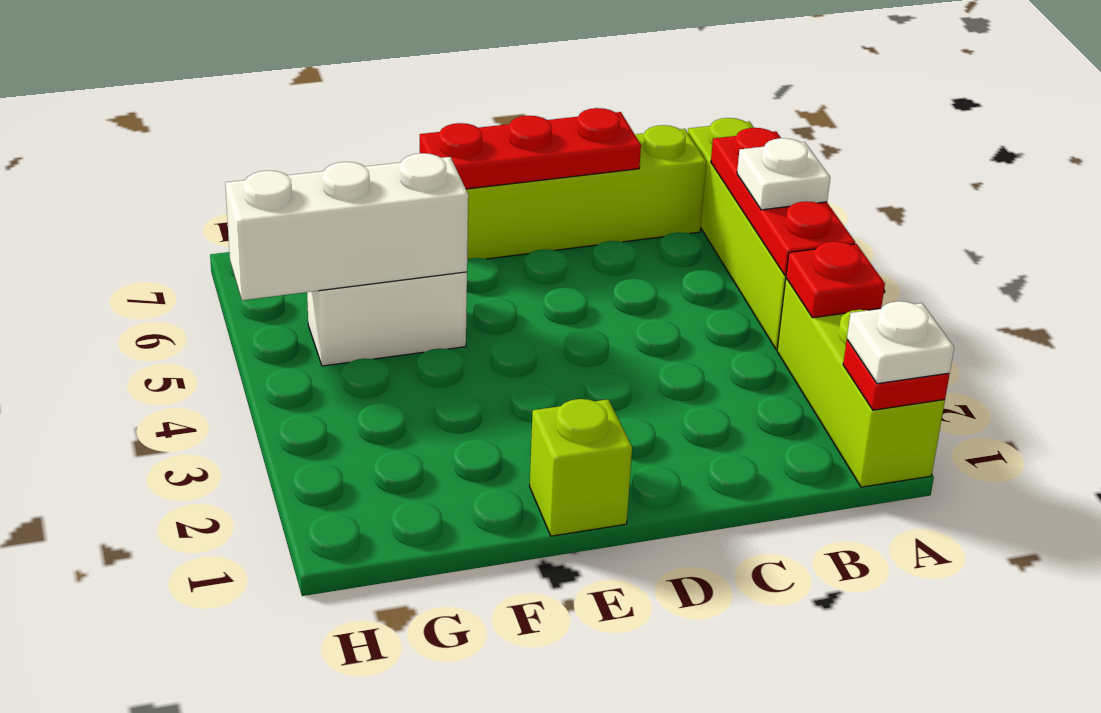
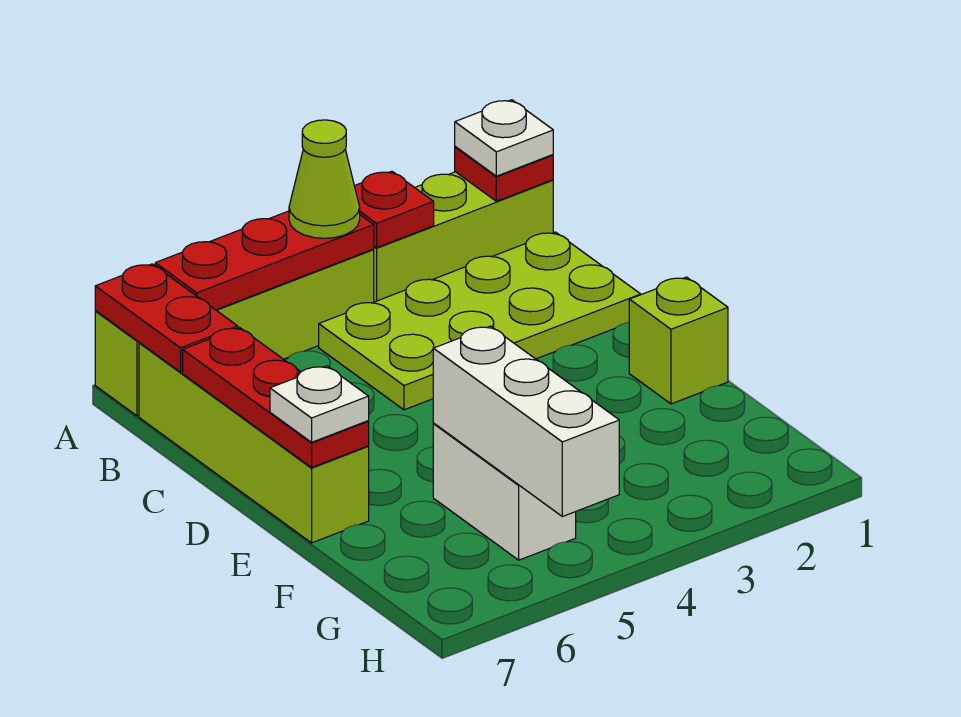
none -> lime 1x1 cone [289,120,360,238]
white 1x1 plate [737,138,830,210] -> white 1x1 plate moved to [270,366,369,442]
none -> red 1x2 plate [95,264,238,372]
none -> lime 2x4 plate [319,232,641,410]

